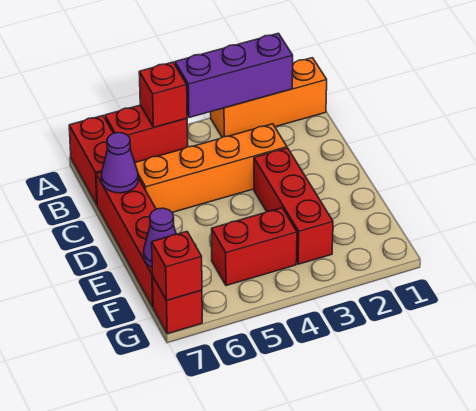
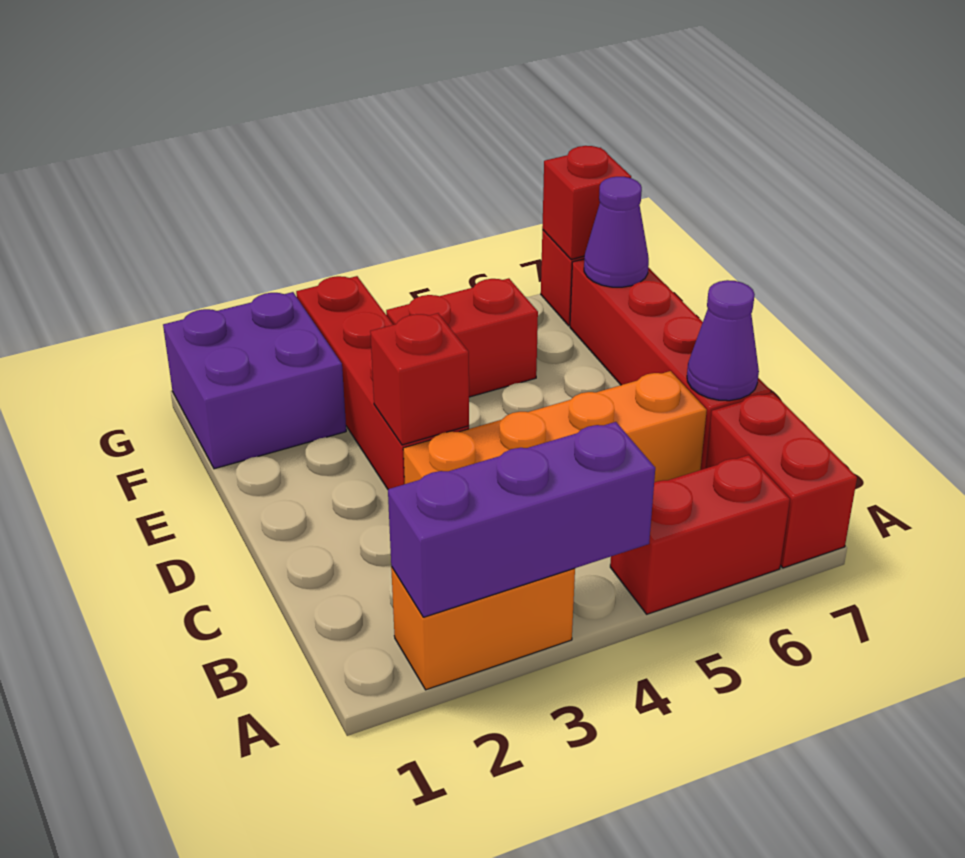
orange 1x3 brick [211,58,327,137] -> orange 1x2 brick [391,567,575,690]
red 1x1 brick [139,62,187,127] -> red 1x1 brick moved to [370,313,469,445]
red 1x3 brick [254,148,333,264] -> red 1x4 brick [296,276,469,489]
none -> purple 2x2 brick [163,292,346,469]

